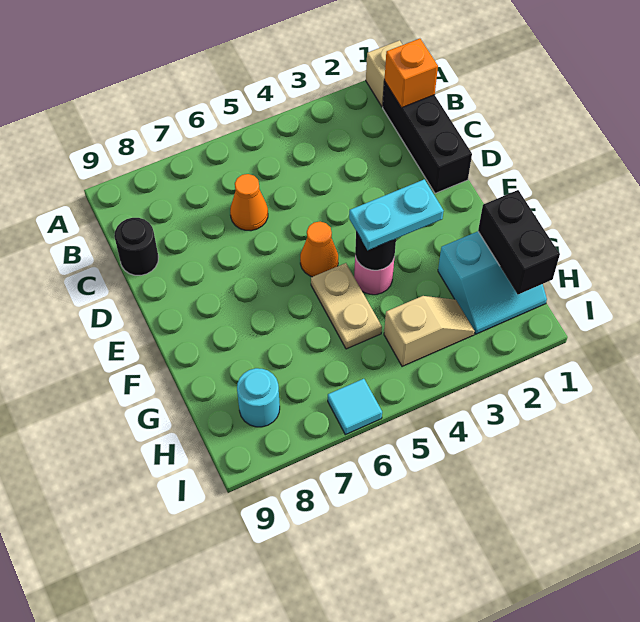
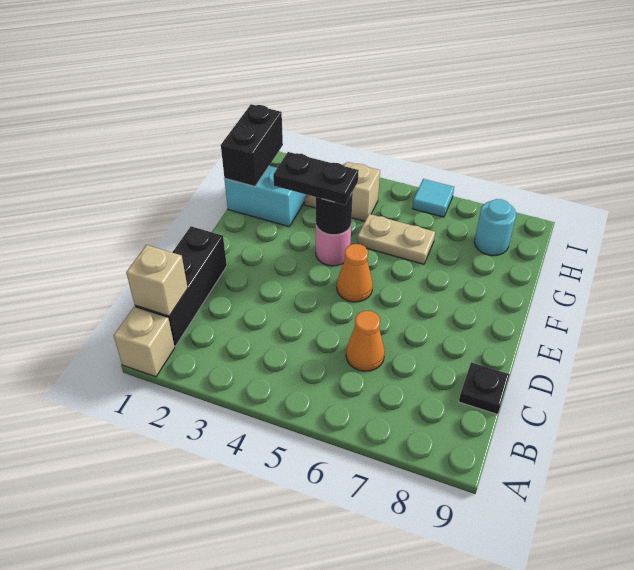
orange 1x1 brick [385,39,438,108] -> tan 1x1 brick [126,245,188,316]
black 1x1 round brick [114,218,158,275] -> black 1x1 plate [459,362,510,415]
cyan 1x2 plate [349,179,444,250] -> black 1x2 plate [273,152,359,205]
tan 1x2 plate [311,263,382,349] -> tan 1x2 plate turned to [357,214,435,264]

